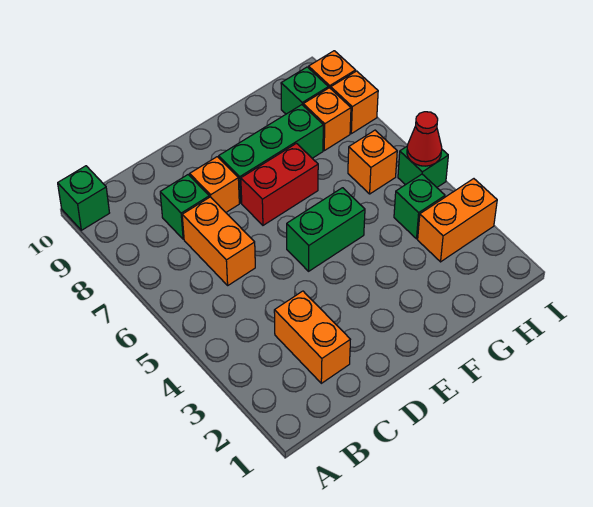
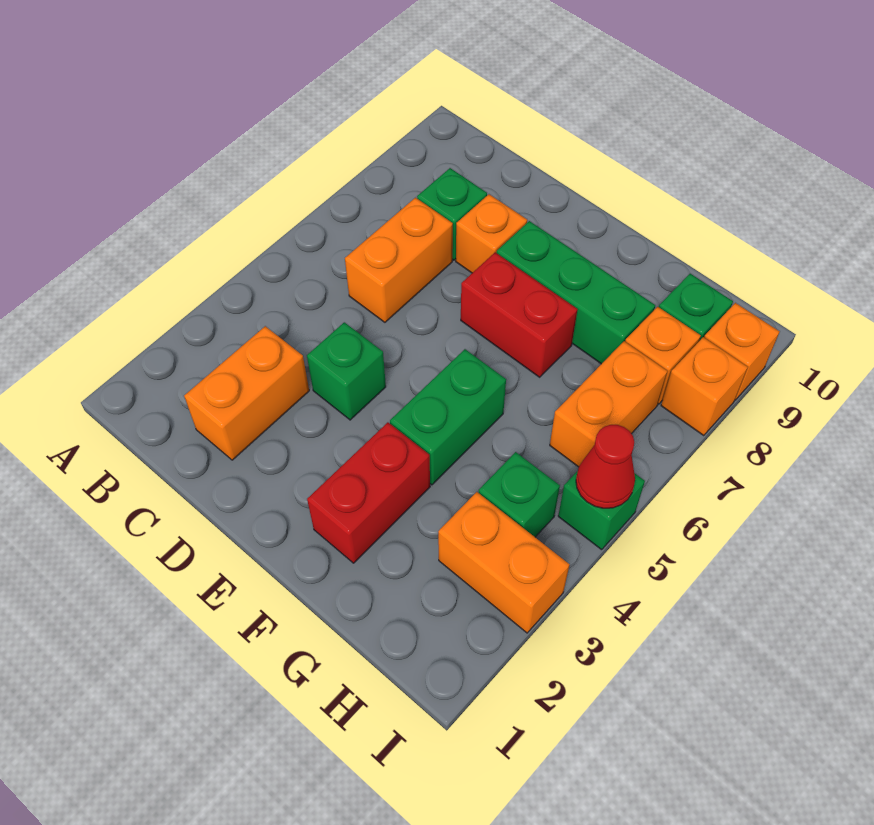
green 1x1 brick [58,166,109,230] -> green 1x1 brick moved to [307,322,386,420]
green 1x2 brick [287,188,365,271] -> green 1x2 brick turned to [390,349,506,485]
none -> red 1x2 brick [307,422,430,563]
orange 1x1 brick [348,130,397,194] -> orange 1x2 brick [550,341,667,467]

